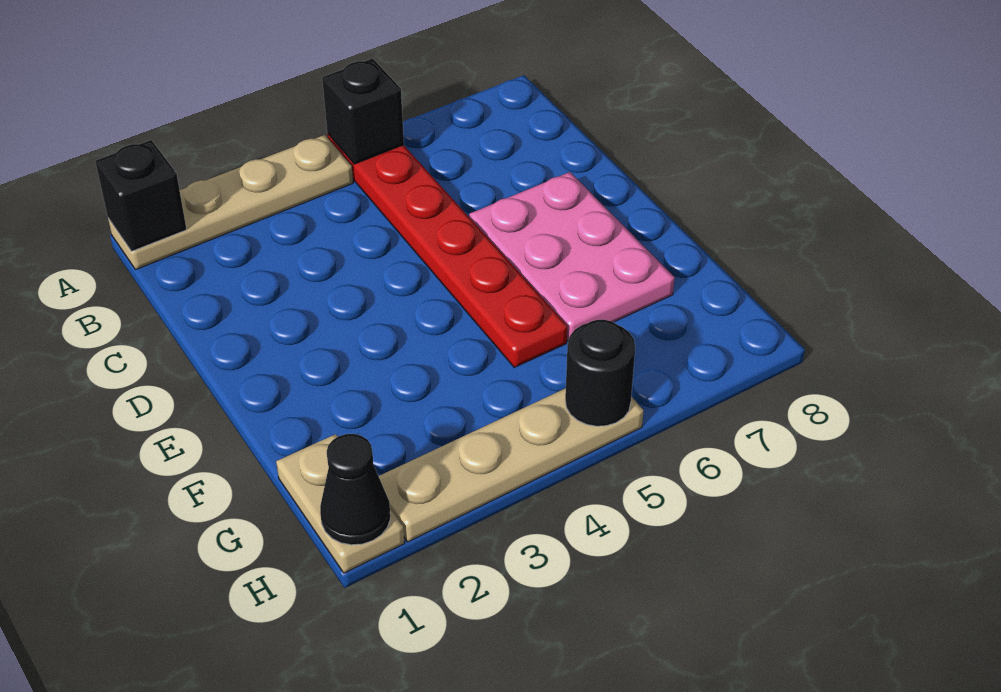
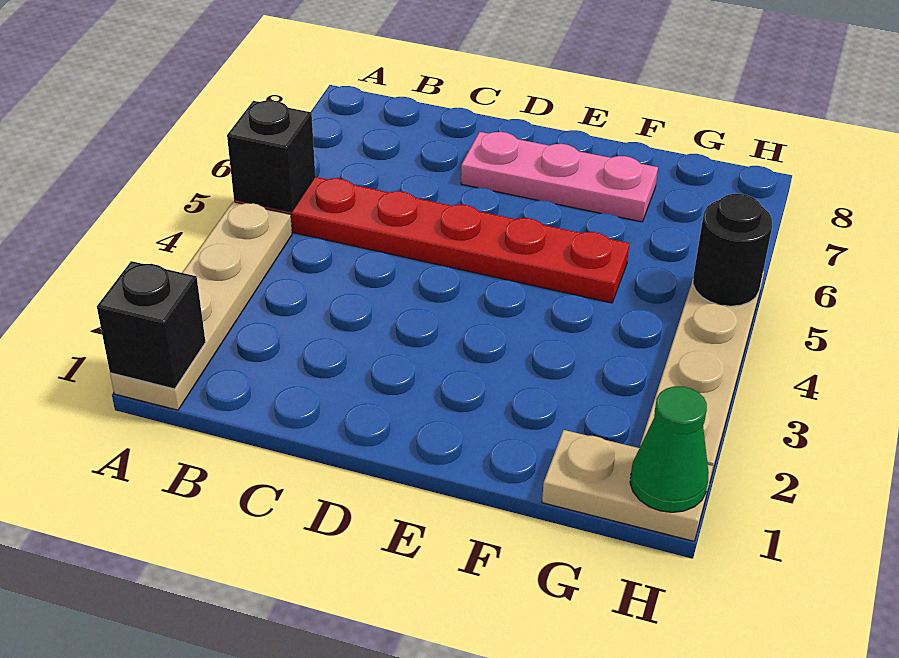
pink 2x3 plate [469,172,675,340] -> pink 1x3 plate [461,132,658,222]
black 1x1 cone [320,434,390,545] -> green 1x1 cone [630,386,709,512]

